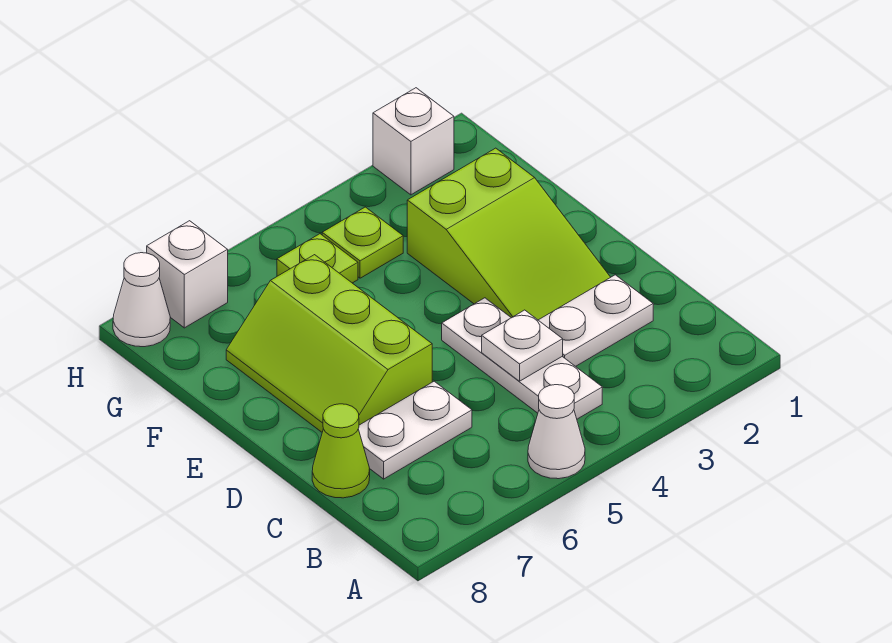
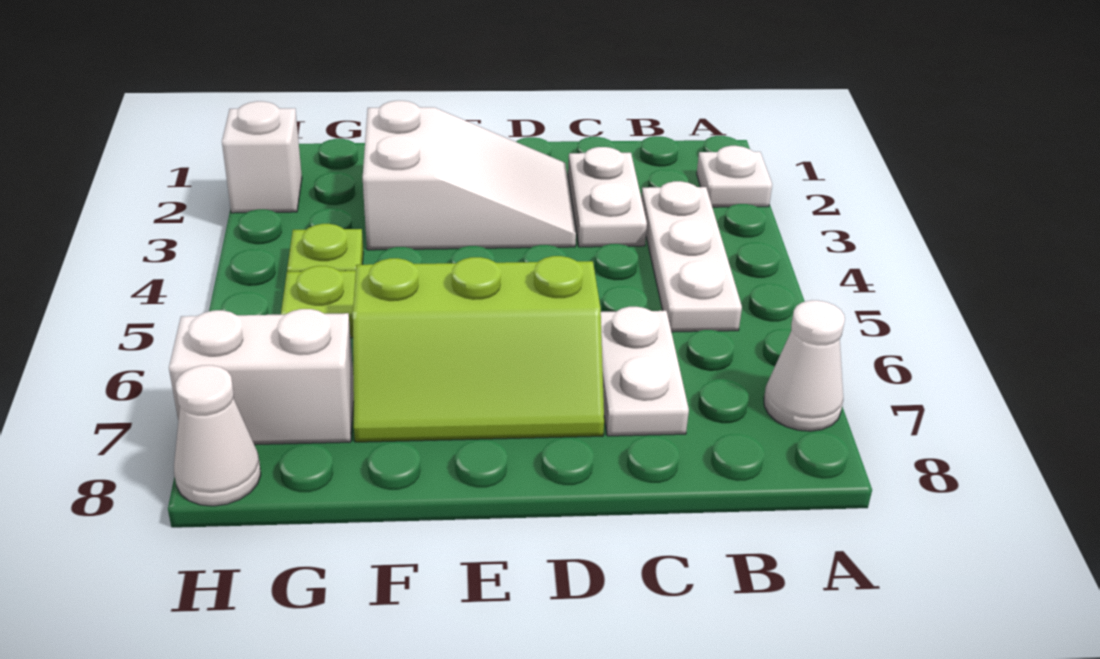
white 1x1 cone [528,385,585,479] -> white 1x1 cone moved to [764,300,845,431]
white 1x3 plate [442,298,602,419] -> white 1x3 plate turned to [641,181,742,332]
white 1x1 plate [482,310,563,381] -> white 1x1 plate moved to [697,146,772,207]
lime 1x1 cone [312,404,370,498] -> none
lime 2x3 slope [407,148,611,320] -> white 2x3 slope [363,101,576,250]
white 1x1 brick [147,221,228,328] -> white 1x2 brick [169,309,354,445]

